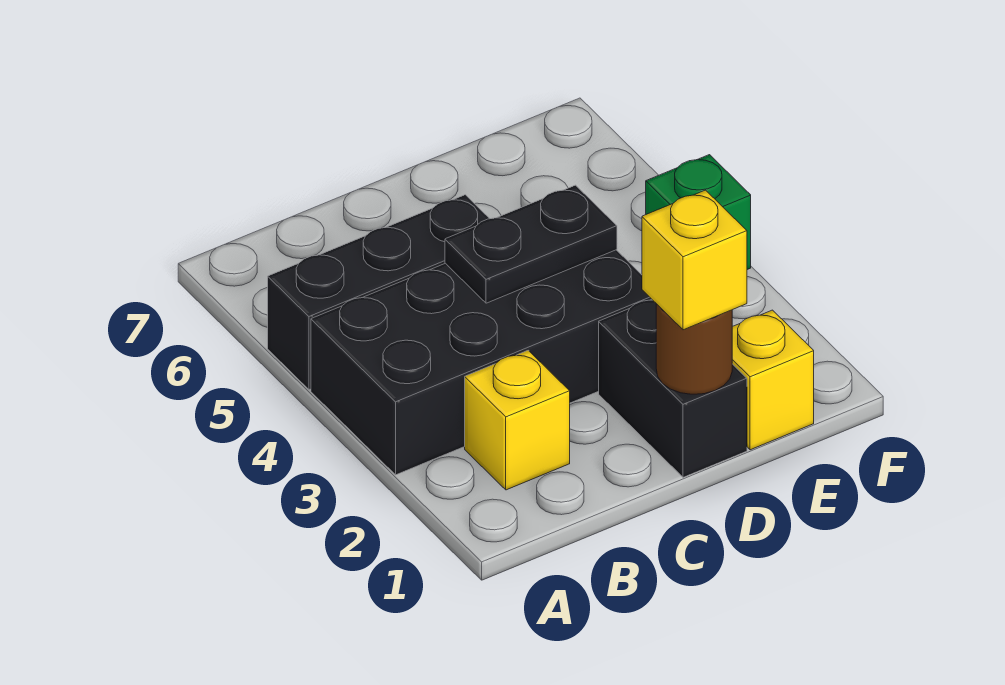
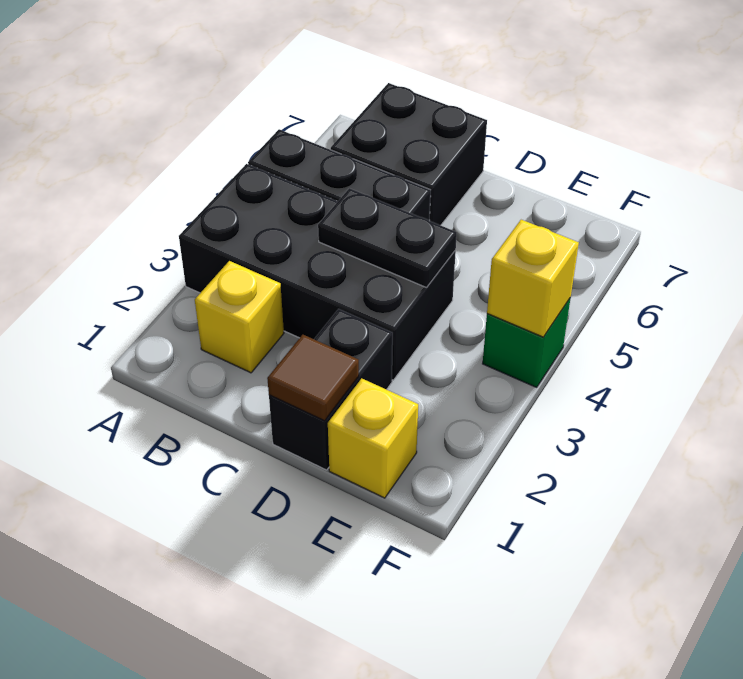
none -> black 2x2 brick [331,83,487,225]
brown 1x1 round brick [656,304,732,394] -> brown 1x1 tile [267,335,359,421]
yellow 1x1 brick [642,190,747,330] -> yellow 1x1 brick moved to [487,220,579,337]

